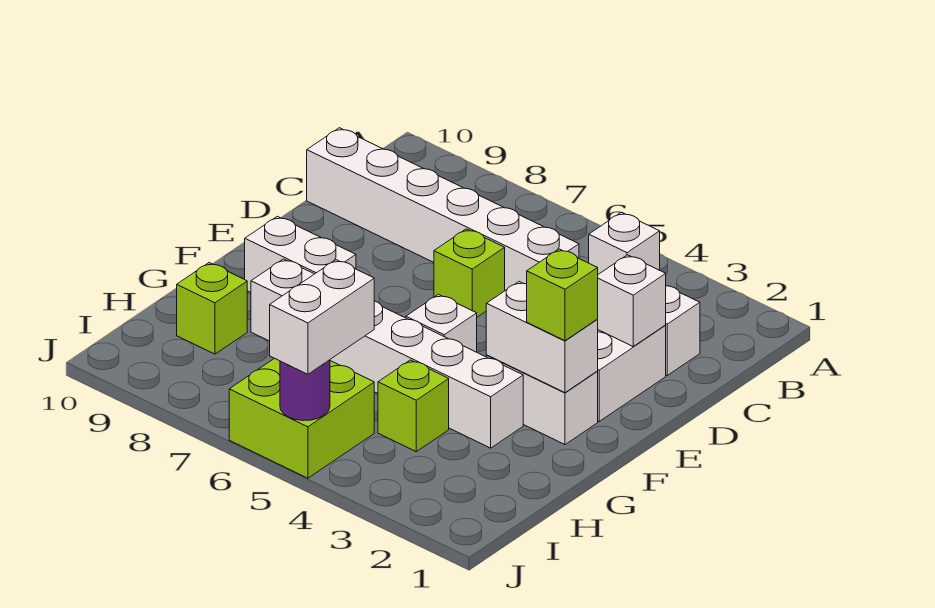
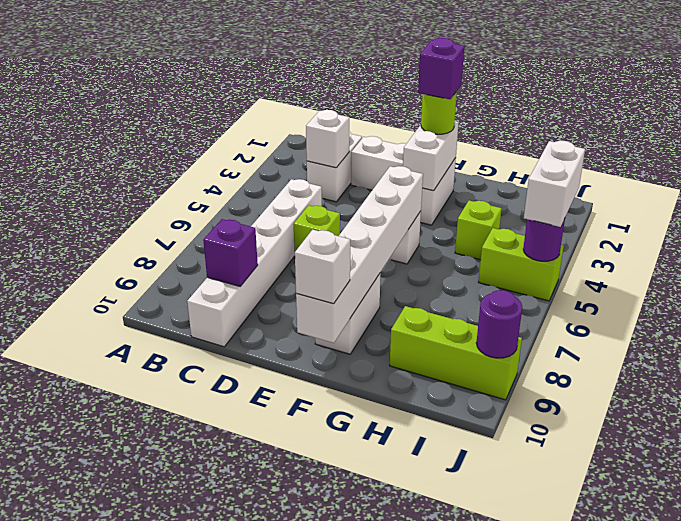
none -> purple 1x1 brick [203,219,258,286]
white 1x1 brick [597,255,666,346] -> white 1x1 brick moved to [295,230,350,304]
lime 1x1 brick [527,249,598,341] -> lime 1x1 round brick [421,91,457,134]
none -> purple 1x1 brick [418,38,464,99]
white 1x6 brick [251,259,523,448] -> white 1x6 brick moved to [296,166,423,343]
lime 1x1 brick [177,263,247,354] -> lime 1x3 brick [390,306,522,400]
lime 2x2 brick [229,358,374,478] -> lime 1x2 brick [479,228,564,301]
white 1x2 brick [270,260,374,374] -> white 1x2 brick turned to [524,141,585,227]
none -> purple 1x1 round brick [476,290,522,358]

